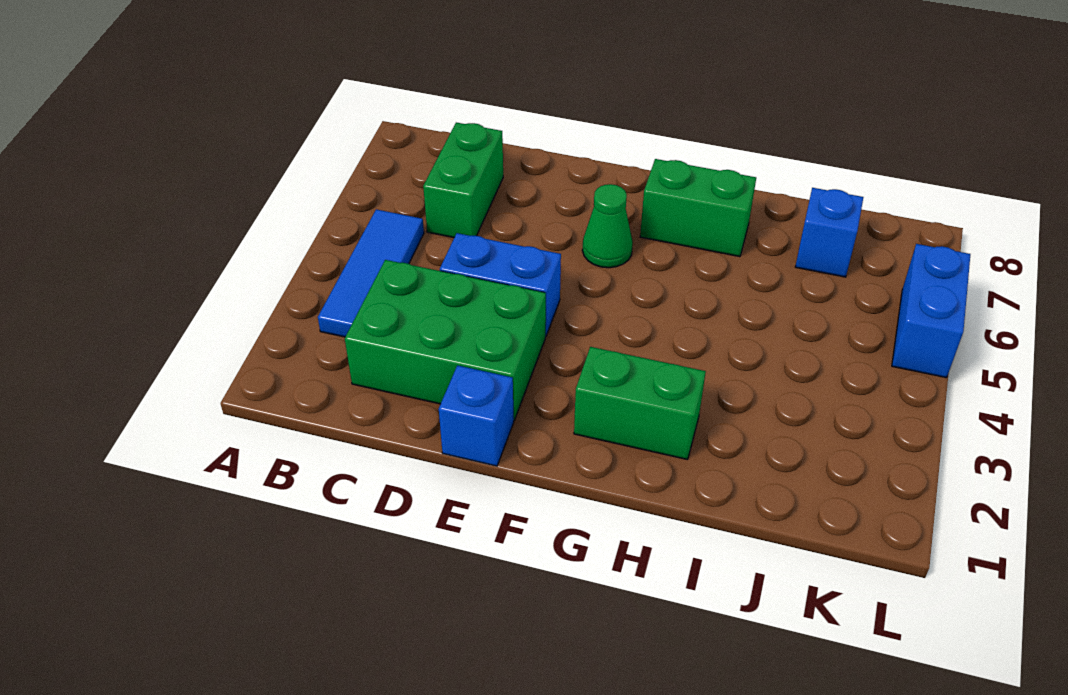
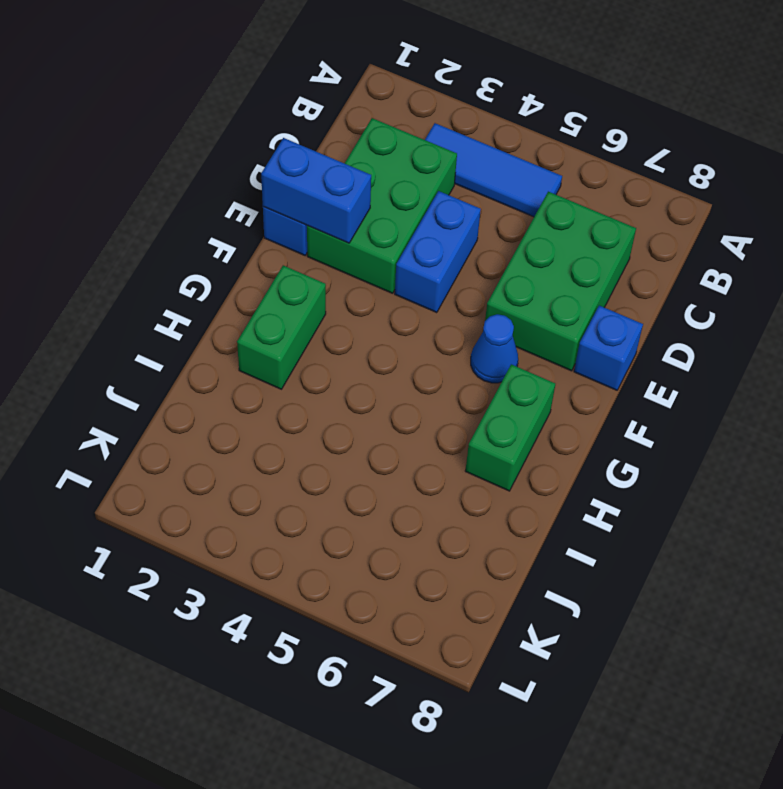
green 1x2 brick [423,123,503,238] -> green 2x3 brick [485,192,636,371]
green 1x1 cone [582,184,633,268] -> blue 1x1 cone [471,314,518,383]
blue 1x1 brick [795,188,863,277] -> blue 1x1 brick moved to [574,306,643,390]
blue 1x2 brick [892,244,970,378] -> blue 1x2 brick moved to [261,138,371,243]

